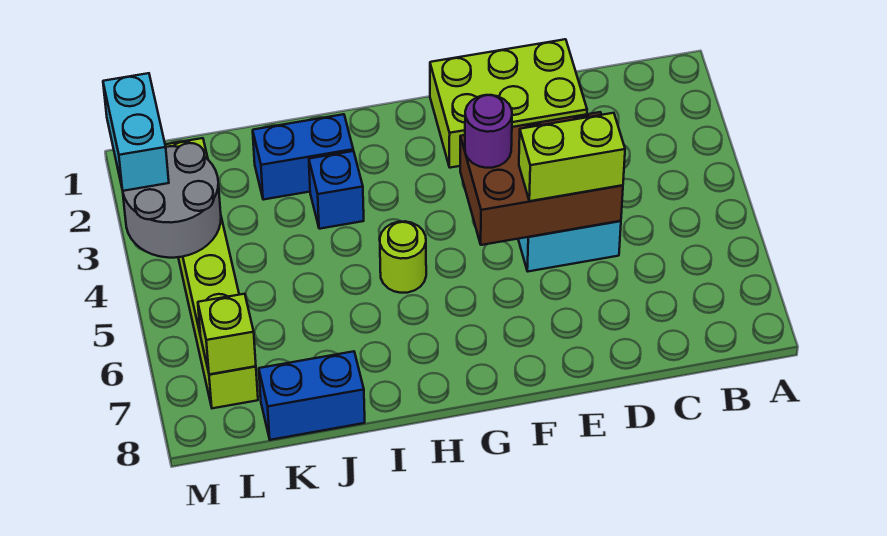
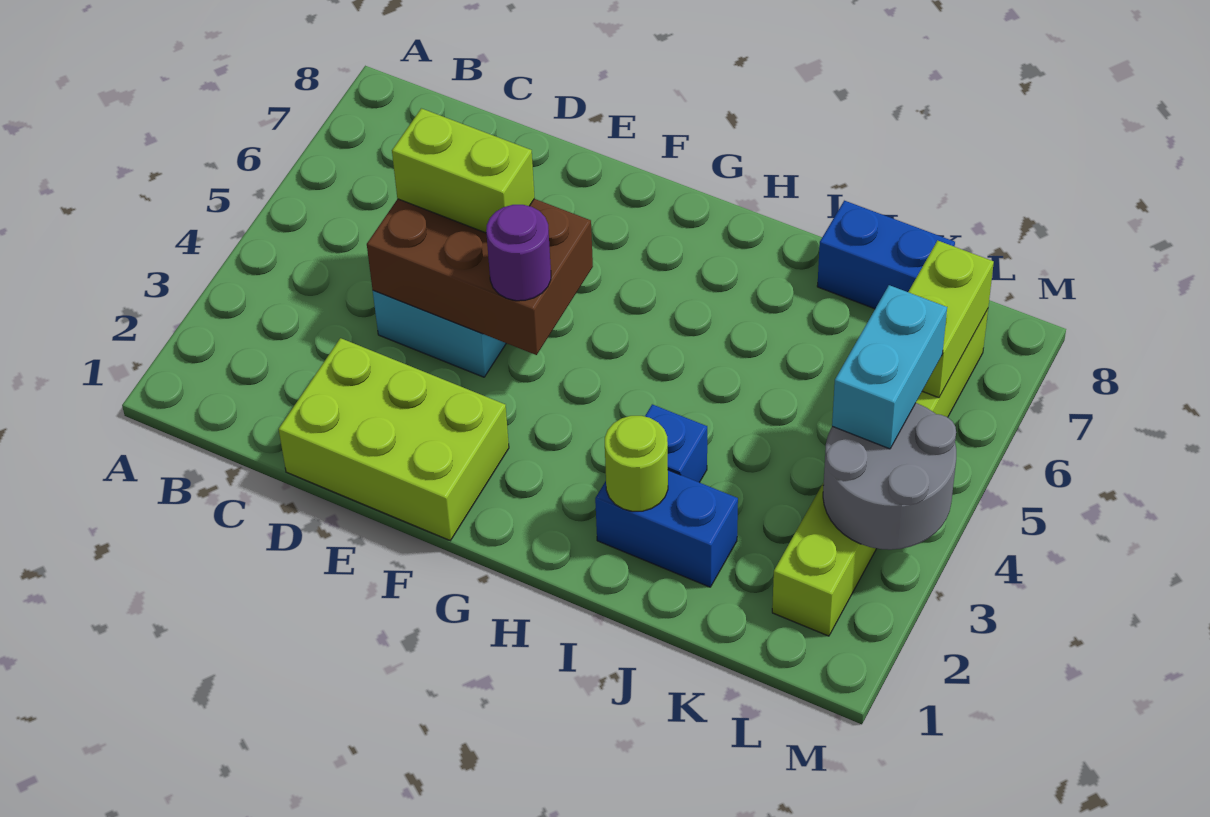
lime 1x1 round brick [380,221,426,293] -> lime 1x1 round brick moved to [605,416,668,511]
lime 1x1 brick [198,294,256,375] -> lime 1x2 brick [908,240,994,398]
cyan 1x2 brick [103,73,169,191] -> cyan 1x2 brick moved to [832,285,947,449]

